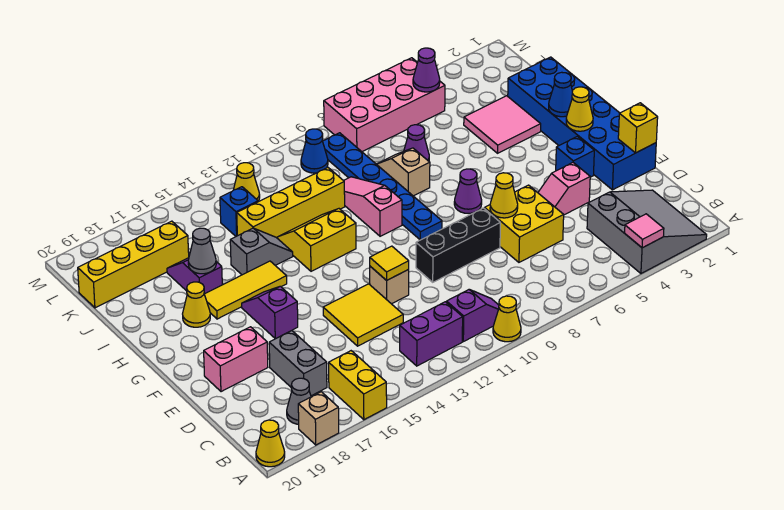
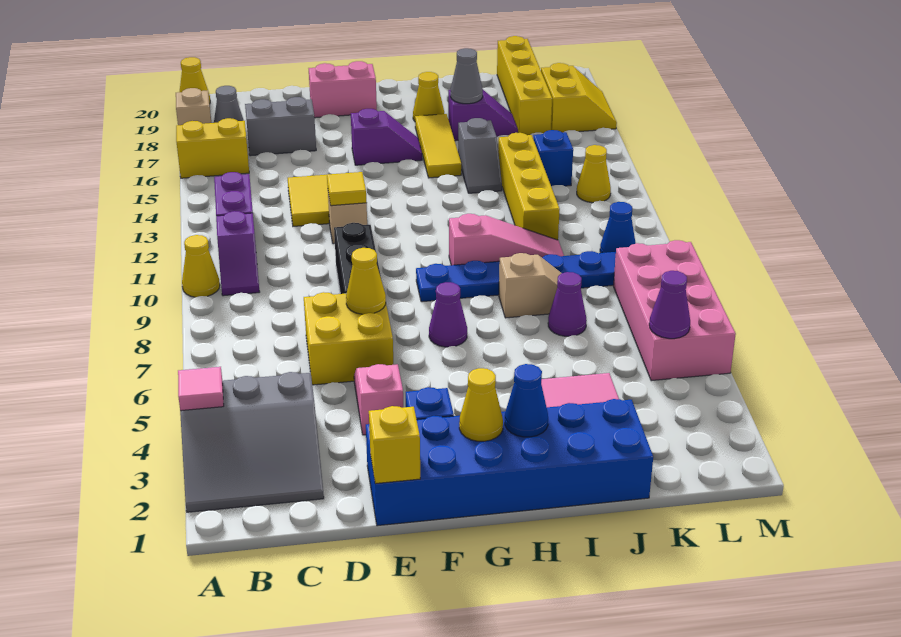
pink 1x2 brick [204,327,268,392] -> pink 1x2 brick turned to [309,61,377,118]
yellow 2x2 slope [278,209,356,271] -> yellow 2x2 slope moved to [541,63,617,133]

